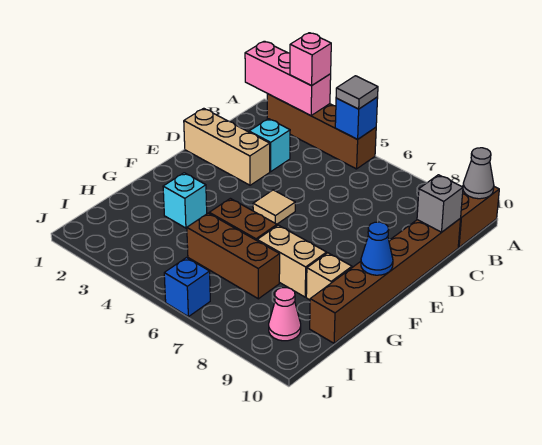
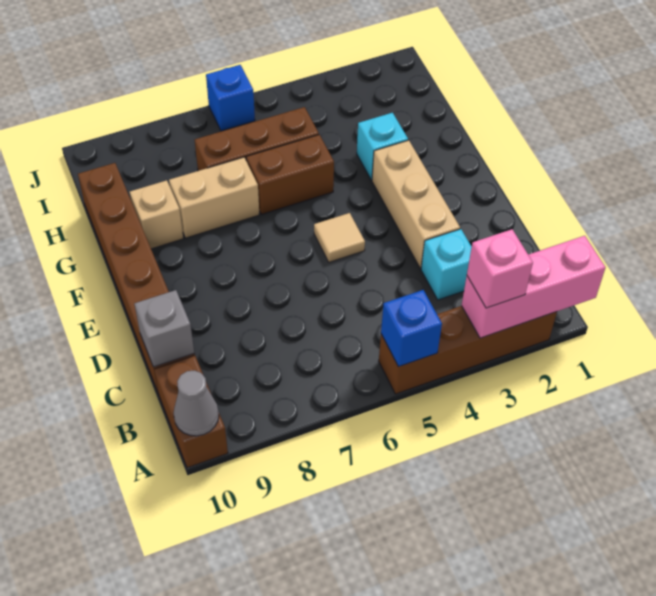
grey 1x1 tile [336,76,378,109] -> none
tan 1x3 brick [184,108,270,185] -> tan 1x3 brick turned to [372,140,460,269]
blue 1x1 cone [361,222,393,275] -> none
pink 1x1 cone [269,288,301,341] -> none

